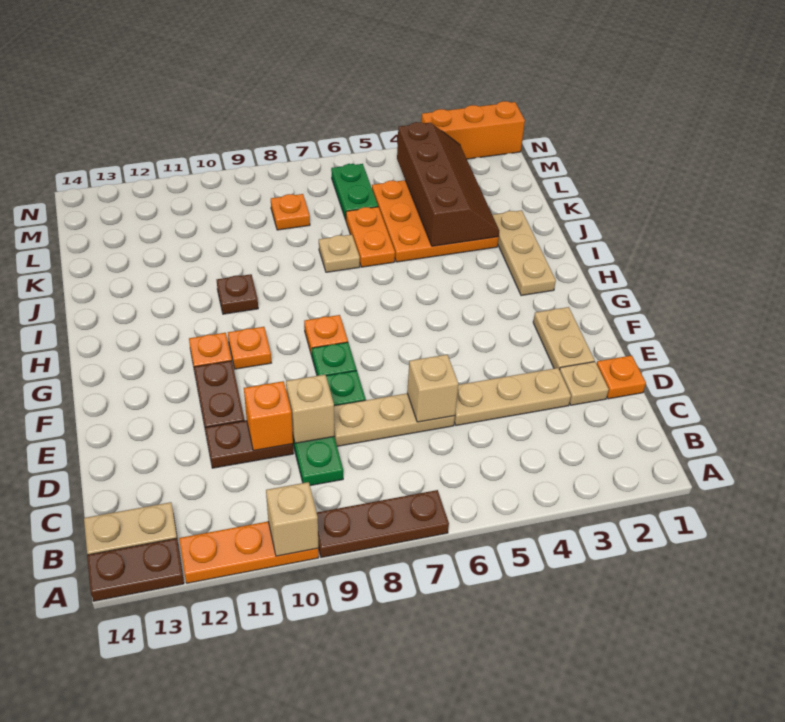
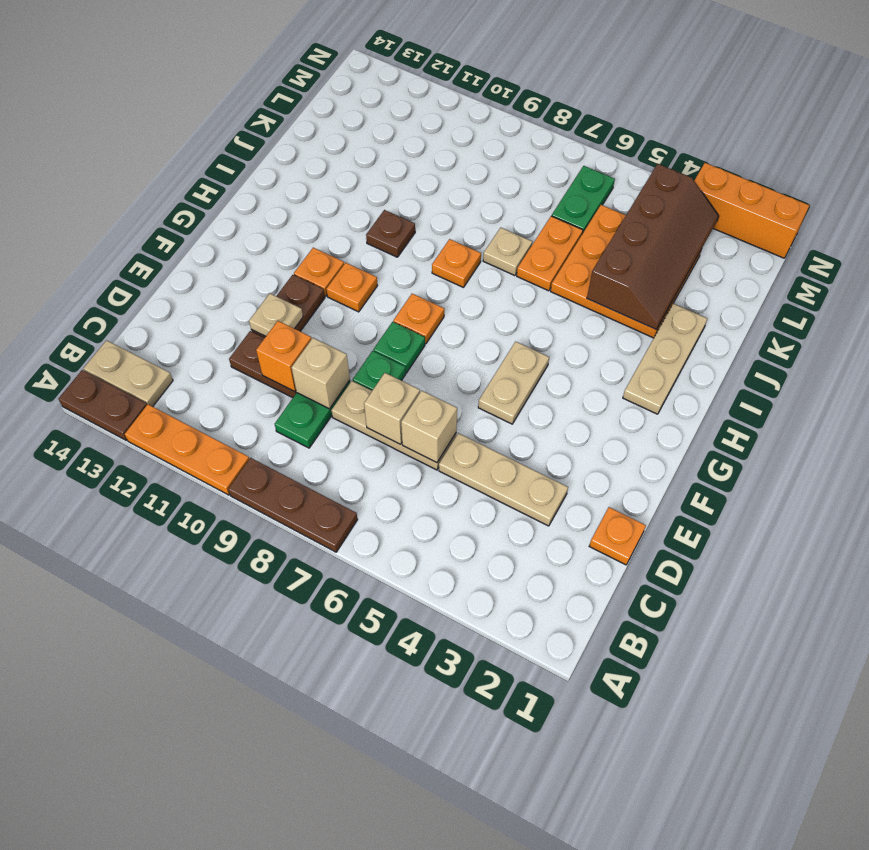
tan 1x1 brick [266,482,318,556] -> tan 1x1 brick moved to [364,373,420,444]
tan 1x1 plate [560,362,609,405] -> tan 1x1 plate moved to [249,294,303,336]
tan 1x2 plate [533,307,595,370] -> tan 1x2 plate moved to [478,342,549,424]
orange 1x1 plate [271,194,310,230] -> orange 1x1 plate moved to [432,239,481,288]

